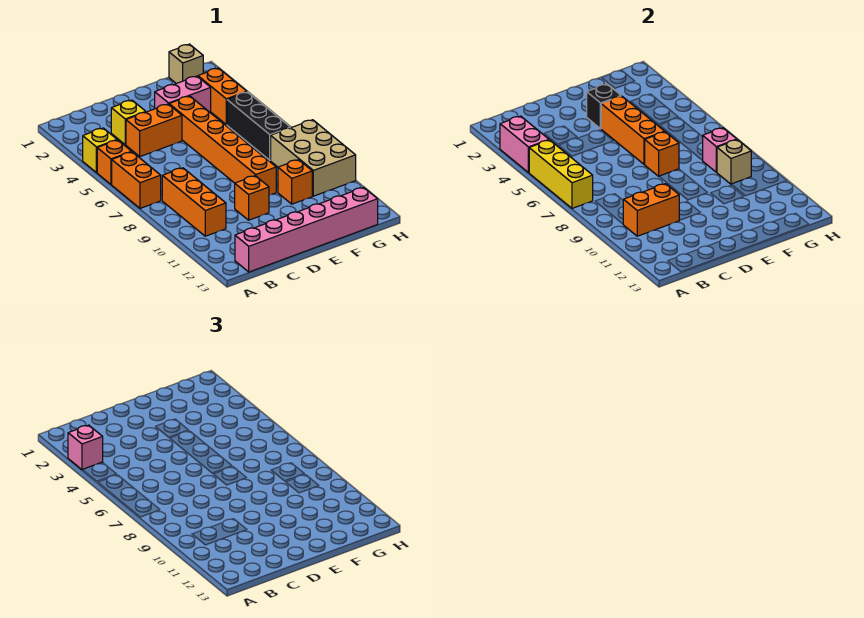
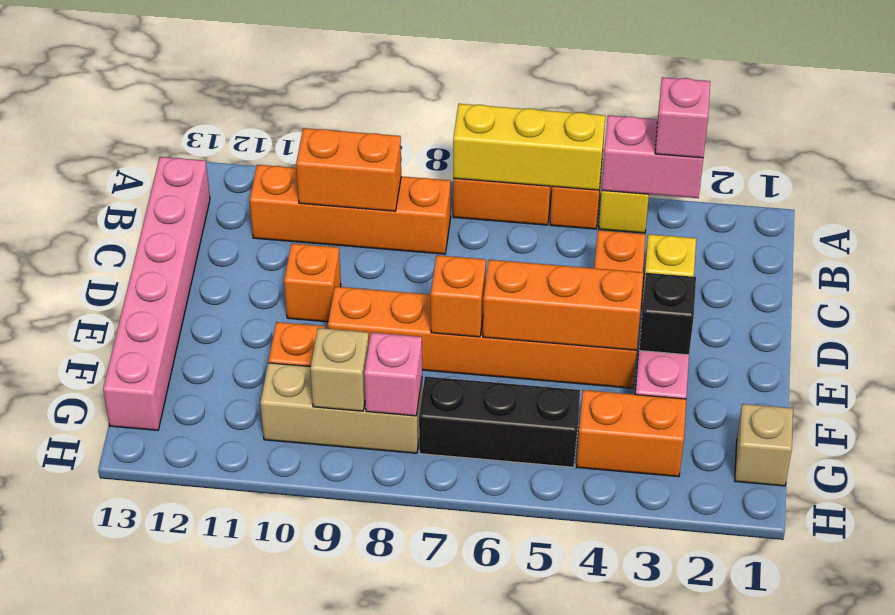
orange 1x3 brick [162,168,226,236] -> orange 1x4 brick [250,165,451,254]
orange 1x2 brick [623,184,679,236] -> orange 1x2 brick turned to [296,128,401,211]
tan 2x3 brick [271,120,356,196] -> tan 1x3 brick [260,363,422,453]

